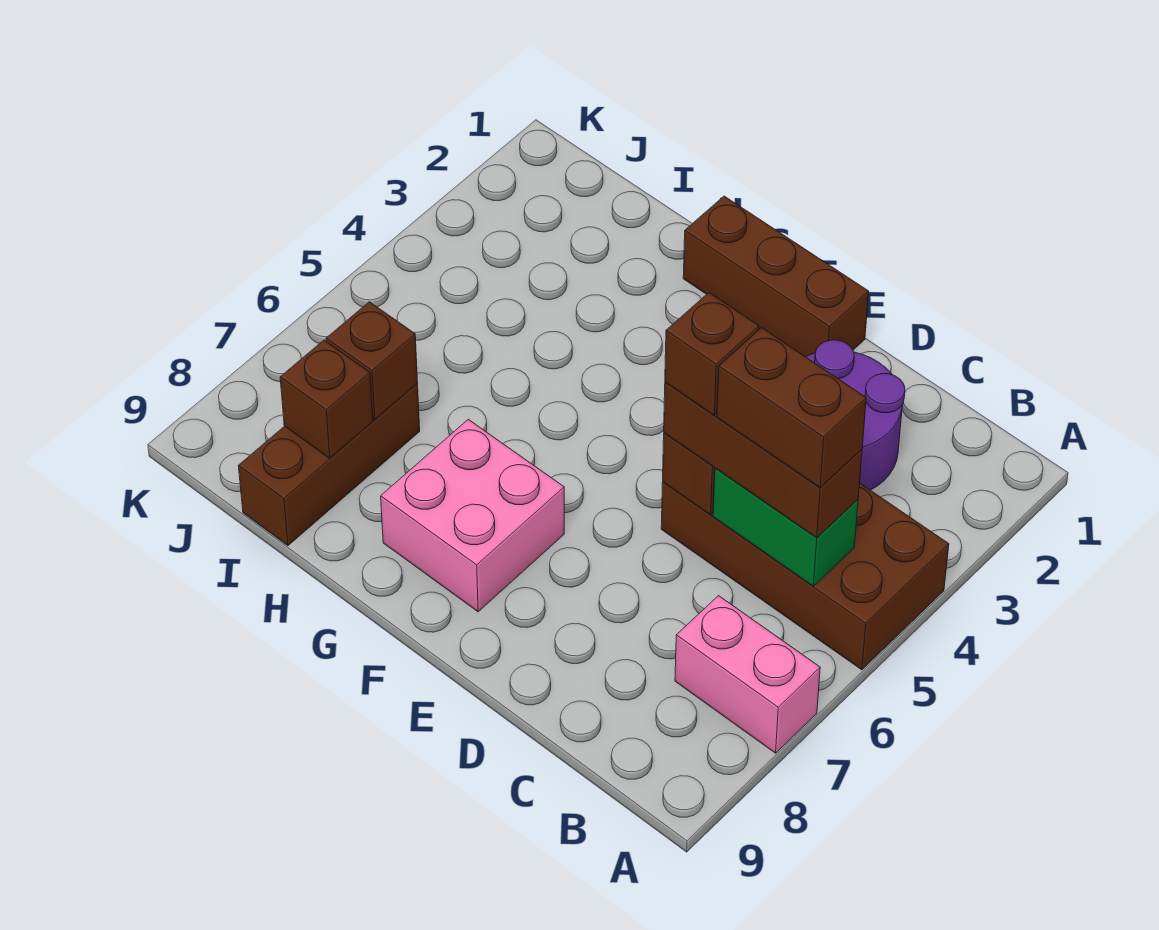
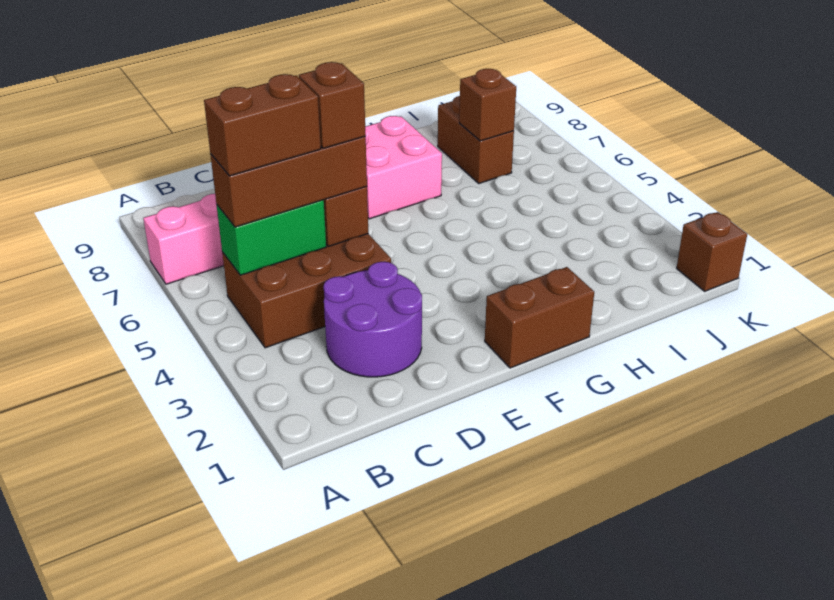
brown 2x4 brick [661,482,949,670] -> brown 2x3 brick [222,234,391,348]
brown 1x3 brick [683,196,869,357] -> brown 1x2 brick [485,267,594,368]
brown 1x3 brick [239,384,420,546] -> brown 1x2 brick [438,96,514,183]
brown 1x1 brick [280,340,373,458] -> brown 1x1 brick moved to [677,212,747,291]

